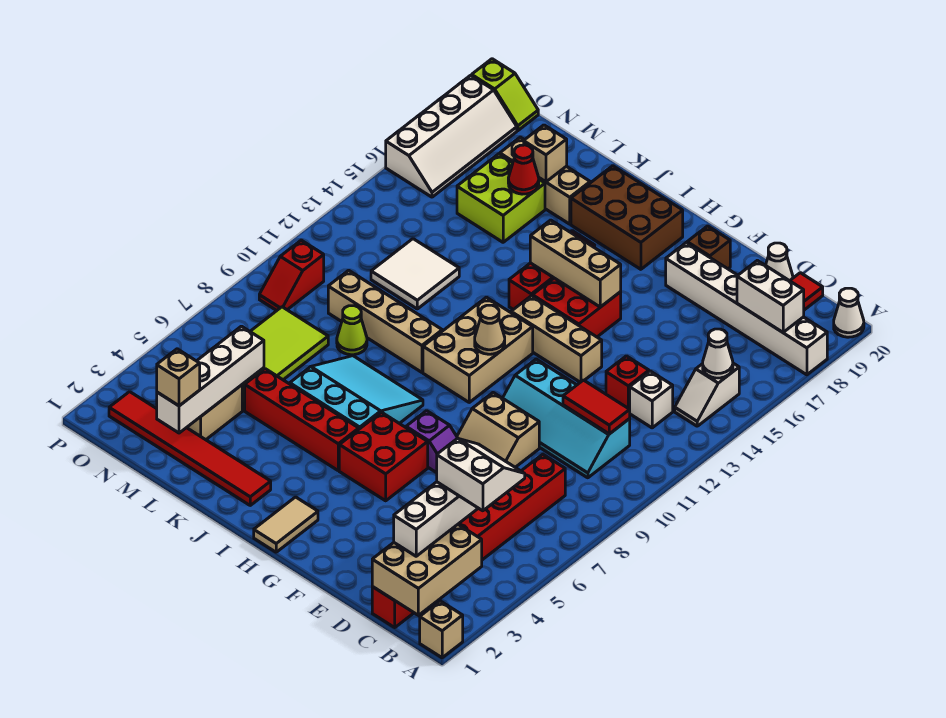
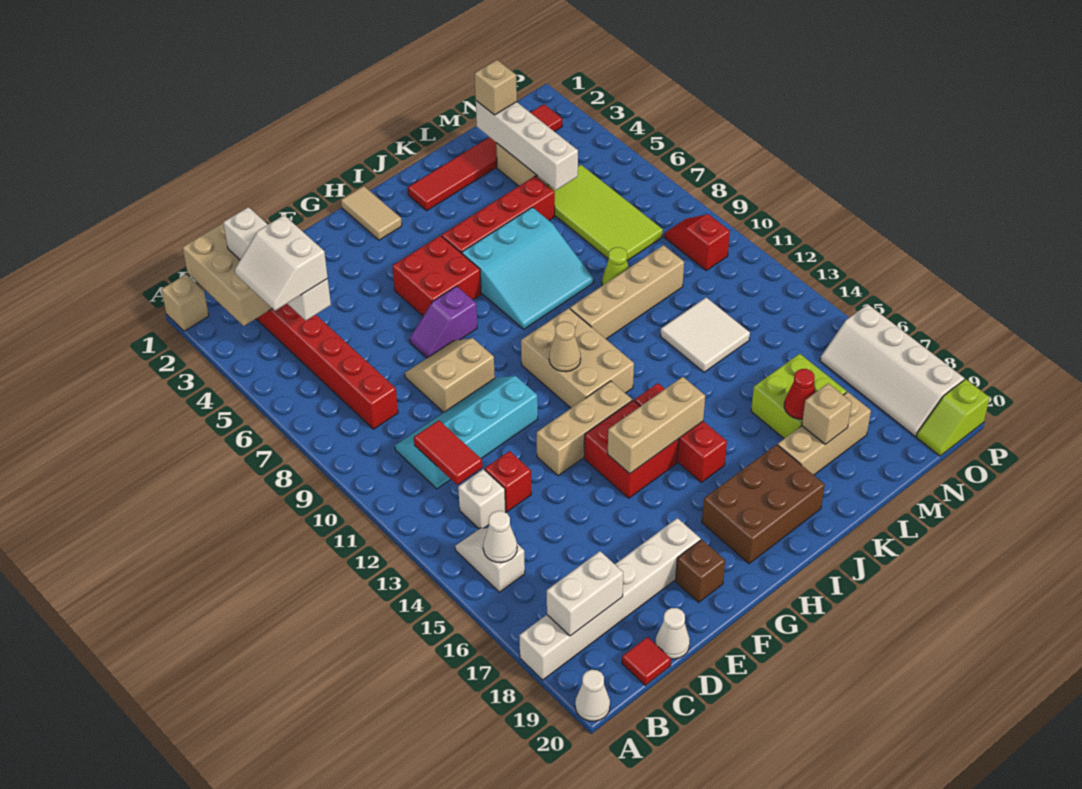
white 2x2 slope [437,438,525,511] -> white 2x2 slope turned to [235,215,328,311]
red 1x2 tile [563,380,630,434] -> red 1x2 tile turned to [414,420,482,485]

